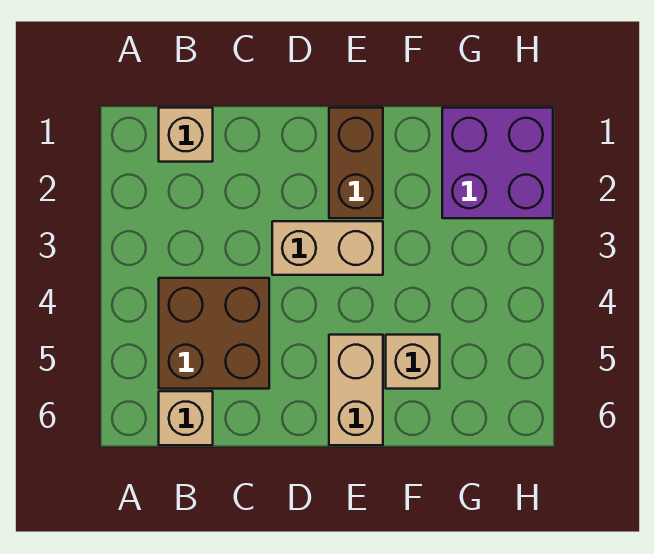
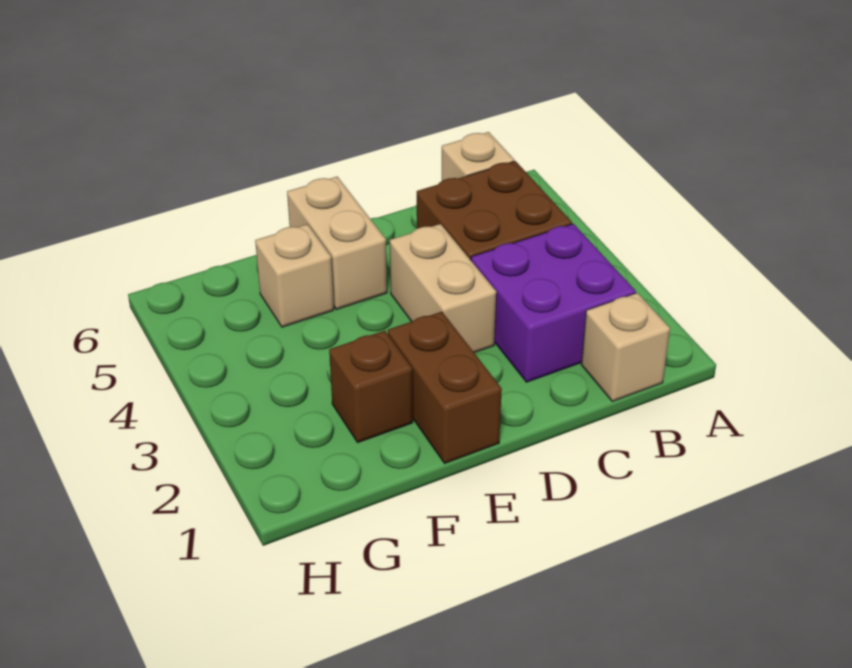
tan 1x2 brick [272,221,383,275] -> tan 1x2 brick turned to [390,224,496,353]
none -> brown 1x1 brick [329,331,413,442]
purple 2x2 brick [442,108,553,218] -> purple 2x2 brick moved to [471,224,636,382]

